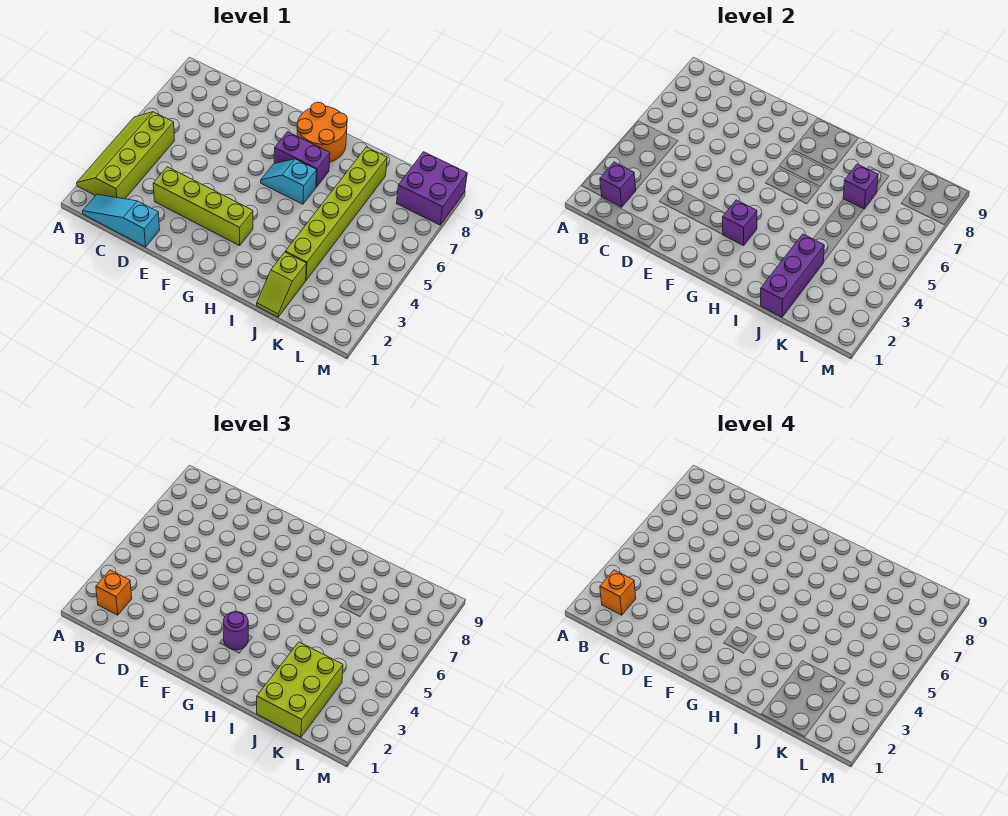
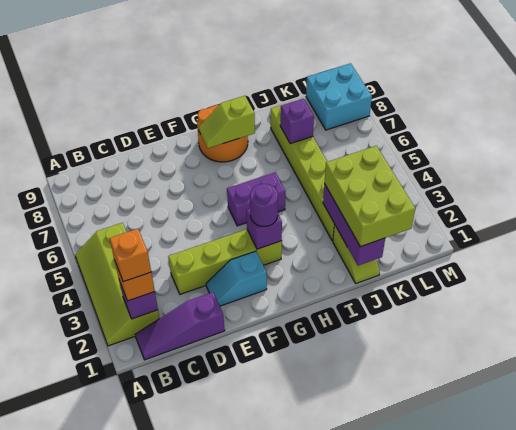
cyan 1x3 slope [83,194,160,247] -> purple 1x3 slope [135,292,225,360]
cyan 1x2 slope [261,159,317,204] -> cyan 1x2 slope moved to [206,251,267,306]
purple 1x2 brick [274,132,330,187] -> purple 1x2 brick moved to [227,172,285,226]
none -> lime 1x2 slope [199,96,255,148]
purple 2x2 brick [397,152,467,225] -> cyan 2x2 brick [306,63,372,130]

